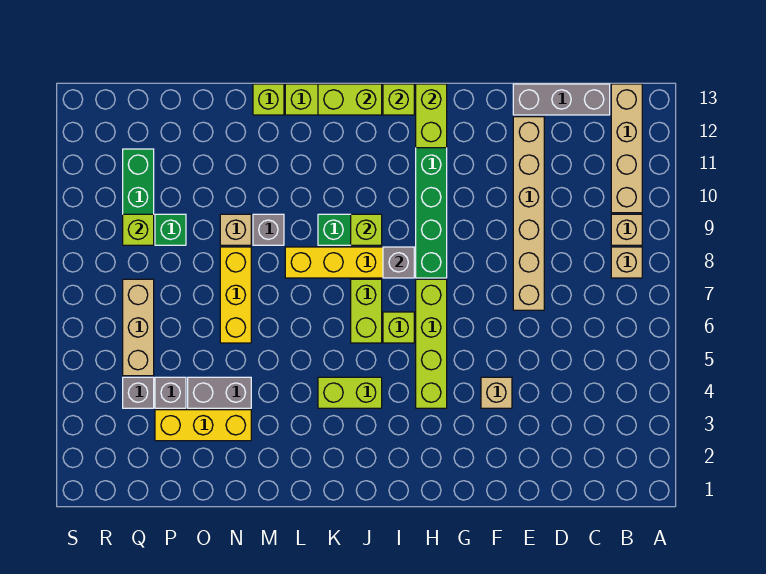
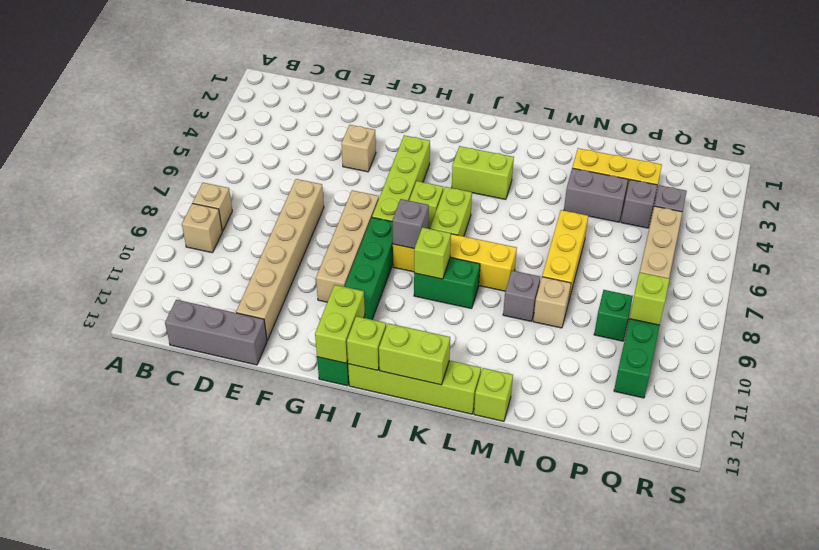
tan 1x4 brick [611,84,642,213] -> tan 1x4 brick moved to [316,190,379,302]

